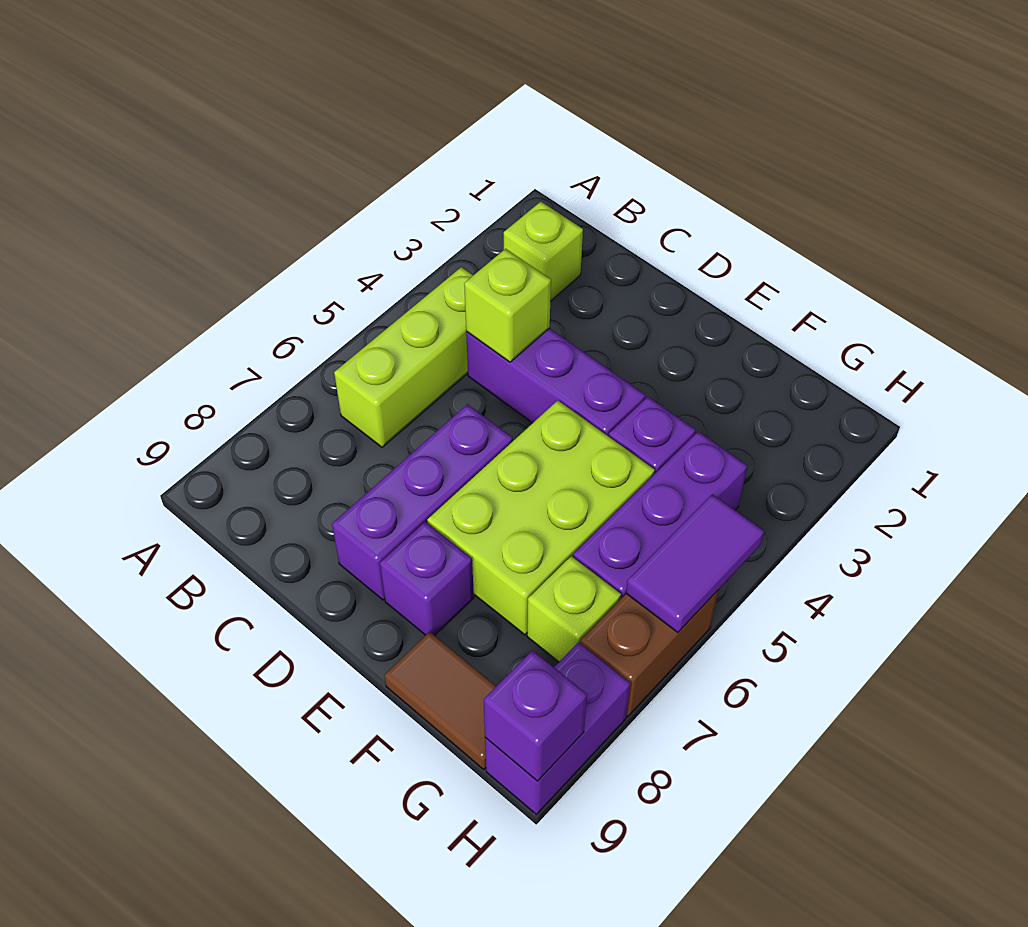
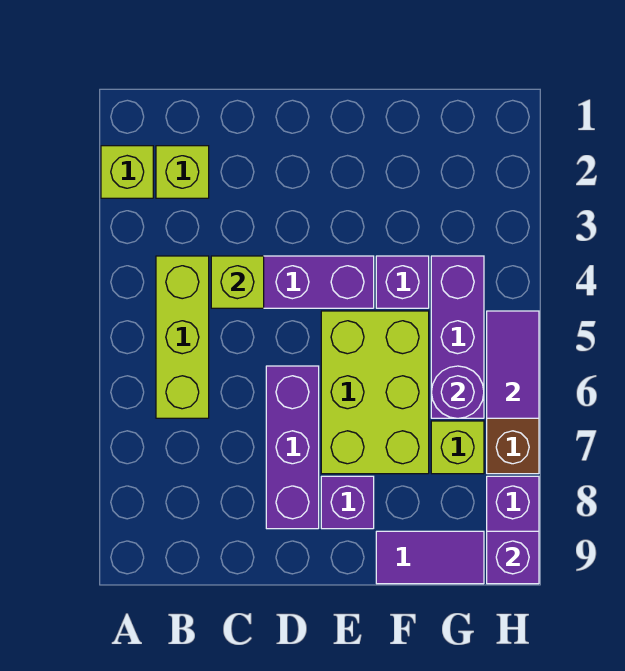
none -> lime 1x1 brick [101,146,153,198]
brown 1x2 tile [384,632,496,770] -> purple 1x2 tile [376,531,484,584]
none -> purple 1x1 round brick [431,366,484,418]

